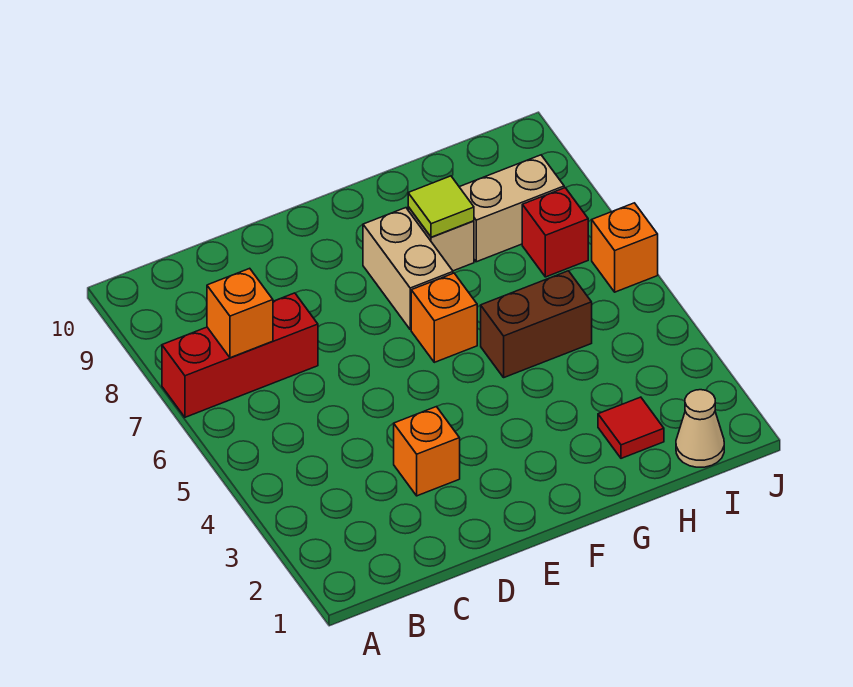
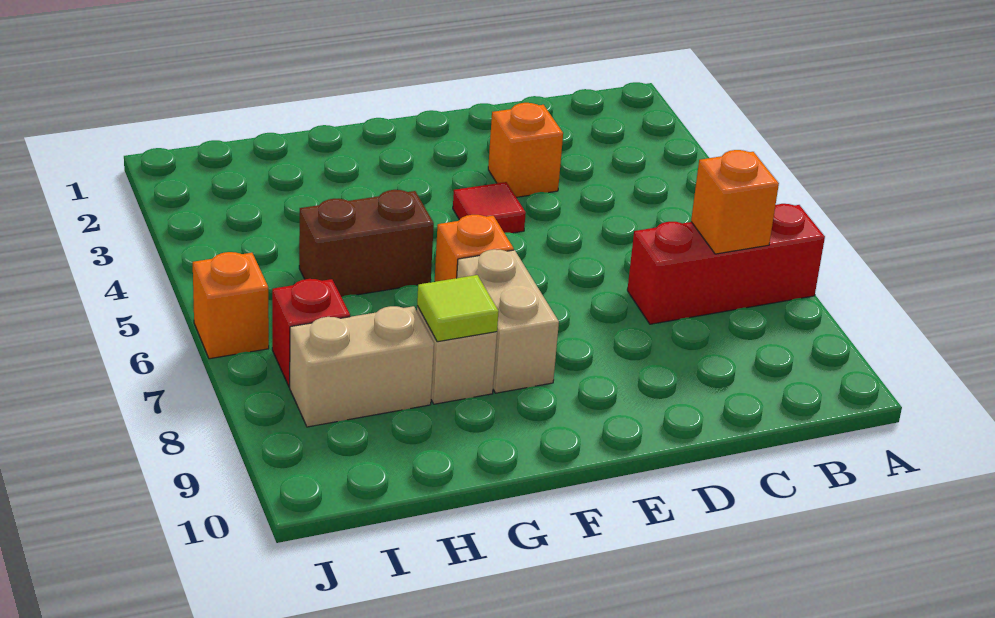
red 1x1 tile [598,397,664,458] -> red 1x1 tile moved to [453,182,526,233]
tan 1x1 cone [676,390,724,467] -> none

